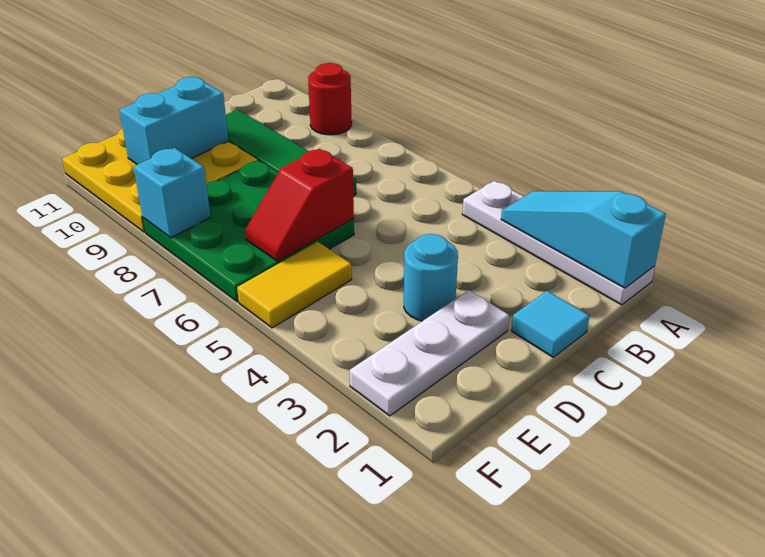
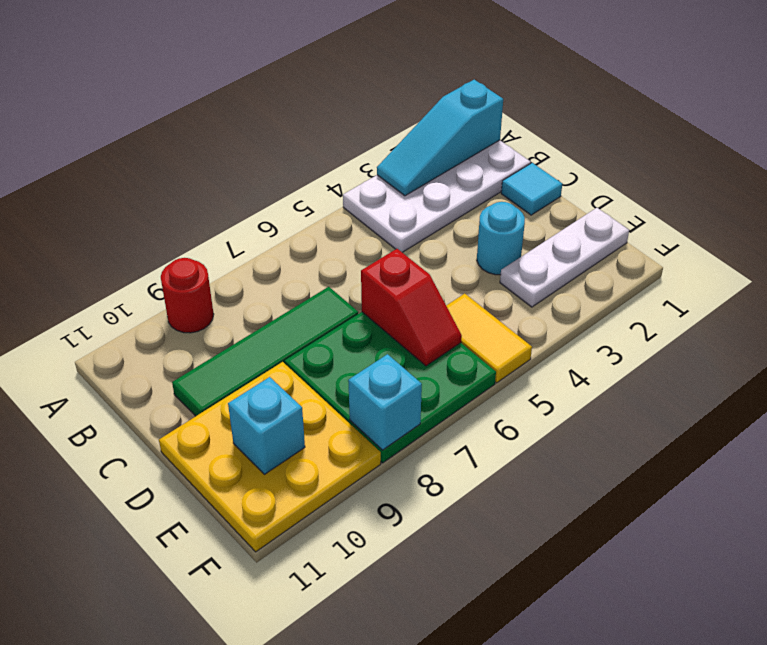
white 1x4 plate [462,181,655,305] -> white 2x4 plate [343,140,531,252]
white 1x3 plate [350,290,509,416] -> white 1x3 plate turned to [500,208,629,307]
cyan 1x2 brick [119,77,228,165] -> cyan 1x1 brick [228,377,305,474]

